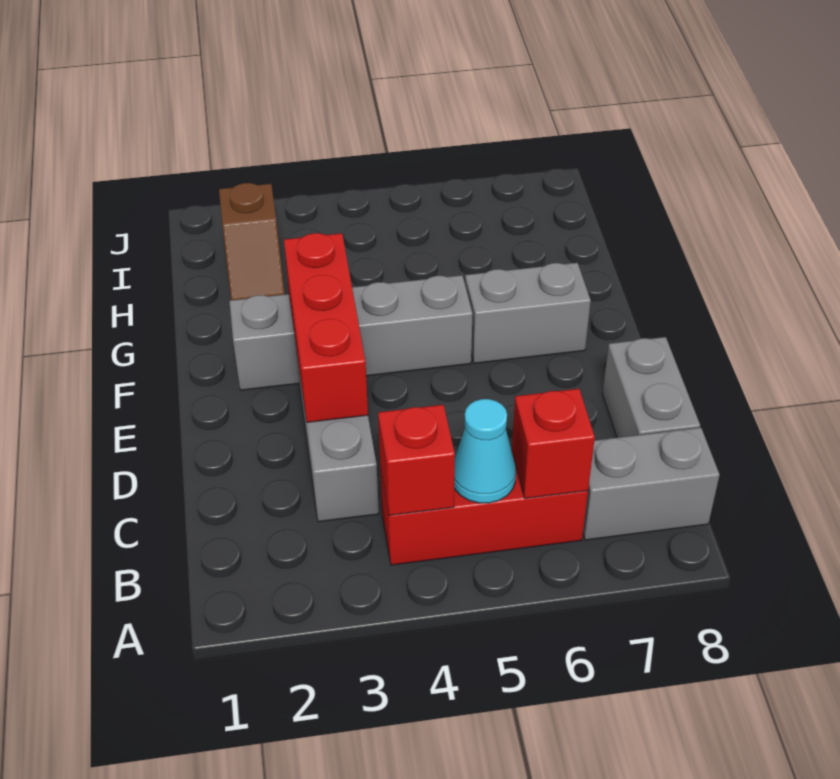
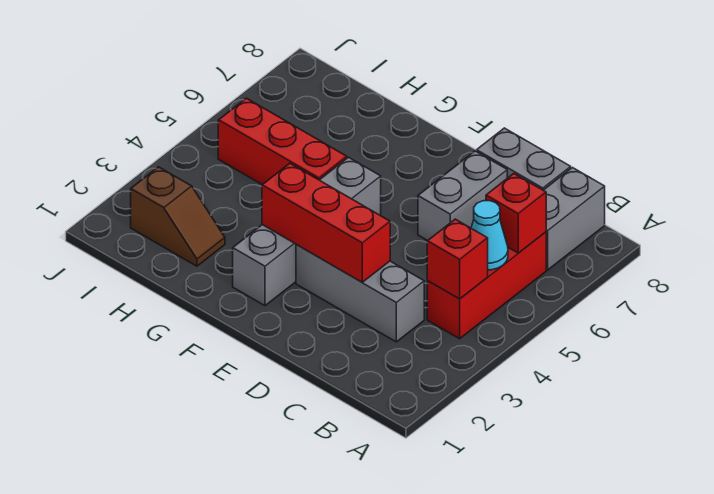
grey 1x2 brick [465,263,591,363] -> grey 1x2 brick moved to [418,151,507,241]
none -> red 1x3 brick [218,98,347,184]

